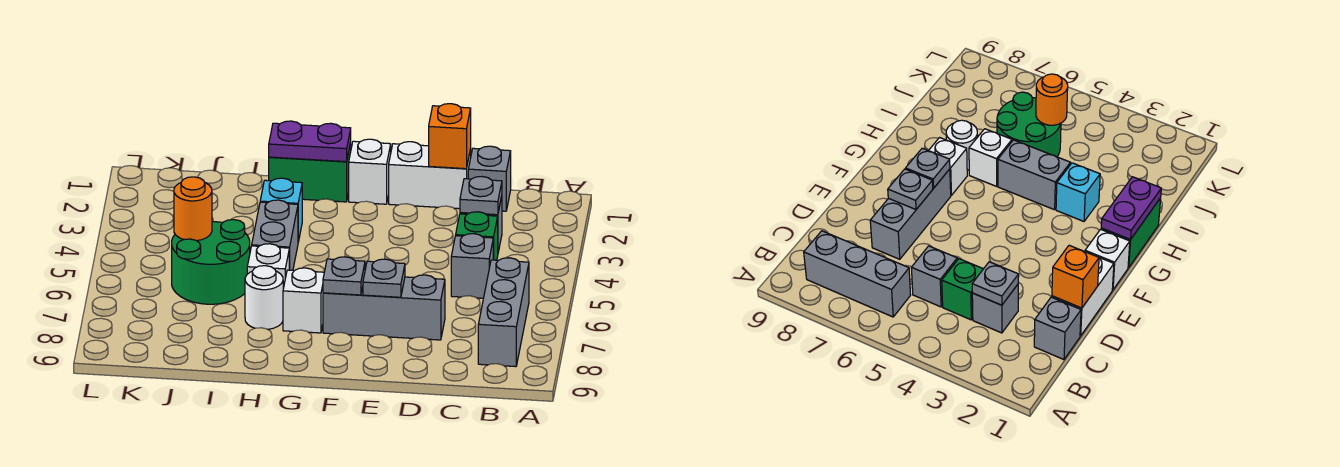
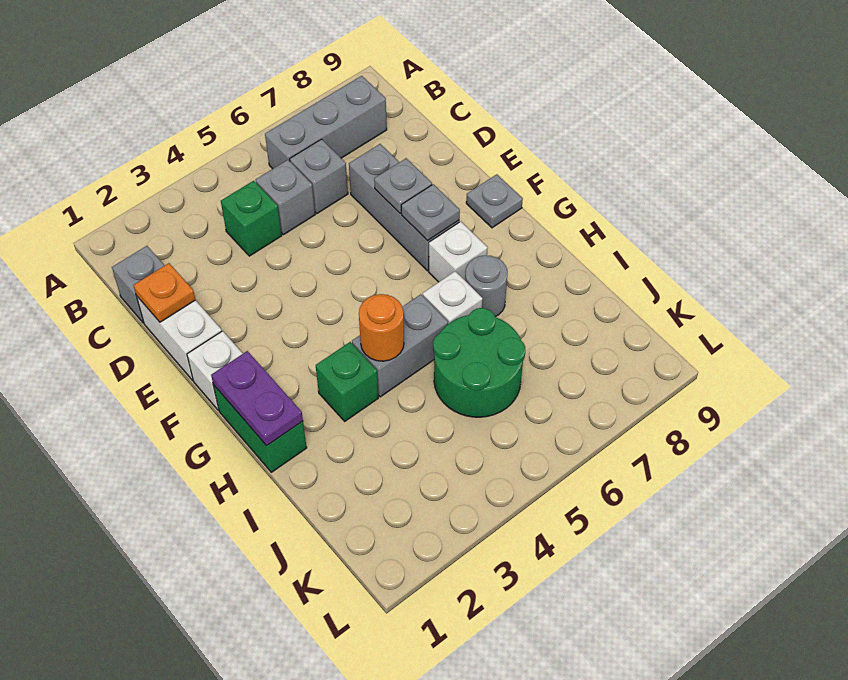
grey 1x1 brick [972,285,1018,333] -> grey 1x1 brick moved to [290,139,348,213]
grey 1x1 plate [460,177,502,215] -> grey 1x1 plate moved to [466,174,523,228]
orange 1x1 brick [429,104,471,169] -> orange 1x1 plate [134,263,195,322]
cyan 1x1 brick [260,178,302,242] -> green 1x1 brick [316,342,378,421]
white 1x1 round brick [245,266,283,329] -> grey 1x1 round brick [465,255,508,317]
orange 1x1 round brick [174,177,212,241] -> orange 1x1 round brick moved to [359,294,404,361]

